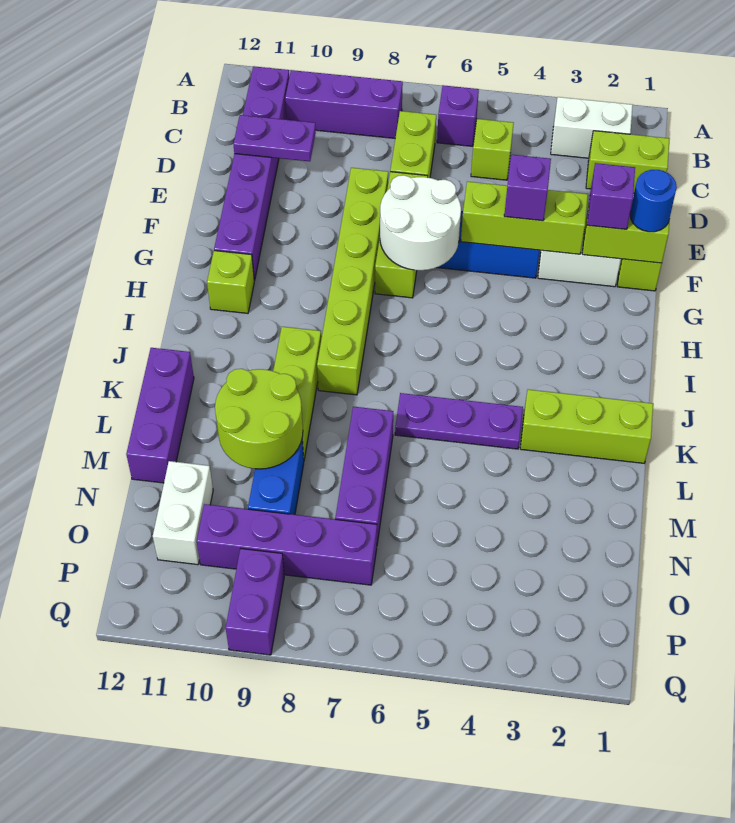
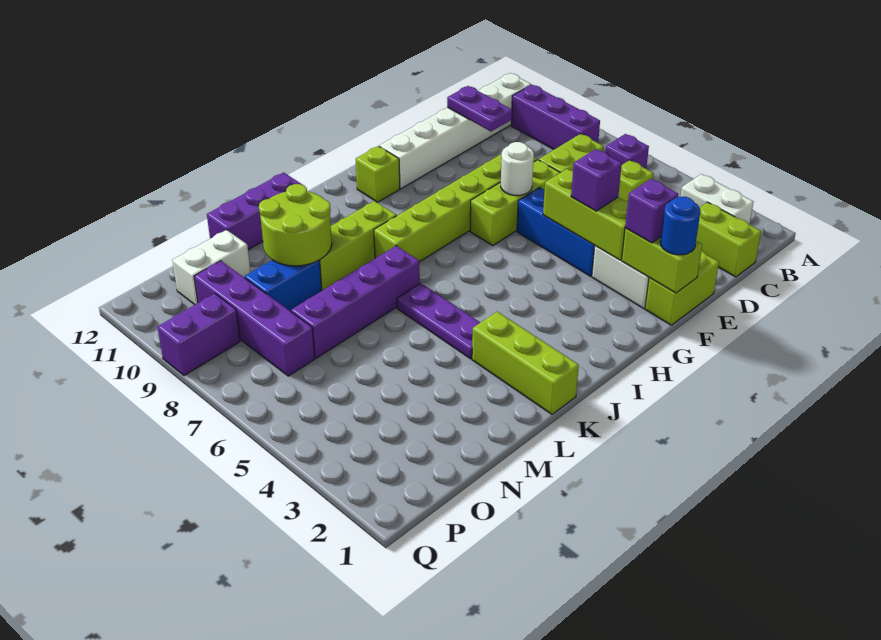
purple 1x6 brick [214,66,289,280] -> white 1x6 brick [379,73,531,189]
white 2x2 round brick [380,175,461,270] -> white 1x1 round brick [501,142,534,195]
purple 1x3 brick [335,407,393,543] -> purple 1x4 brick [291,246,420,358]

